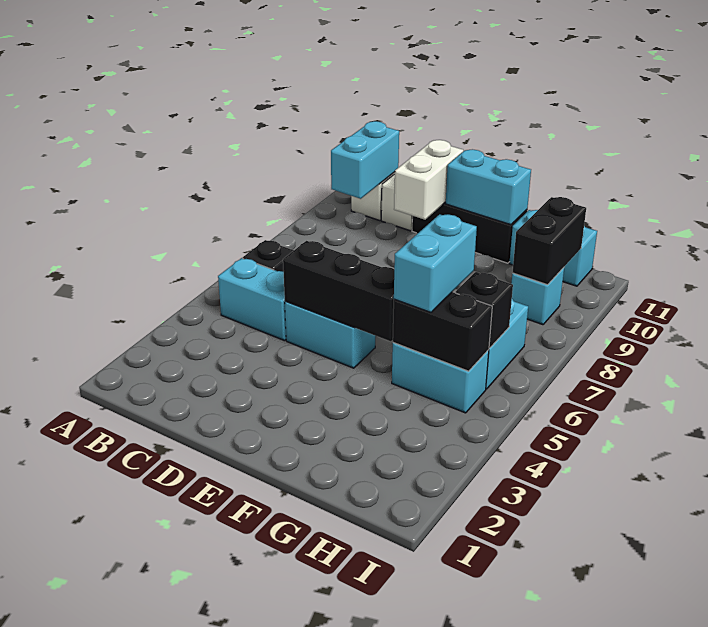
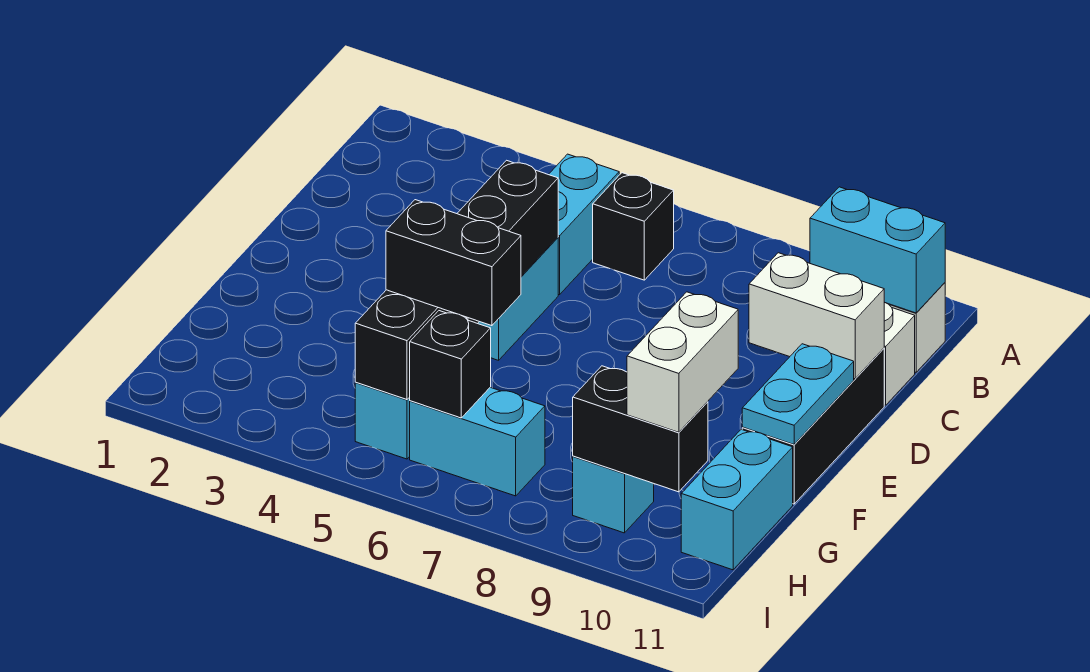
cyan 1x2 brick [446,149,531,225] -> cyan 1x2 plate [742,344,854,444]
cyan 1x2 brick [394,214,477,312] -> black 1x2 brick [386,200,521,326]
none -> white 1x2 brick [627,292,738,432]

